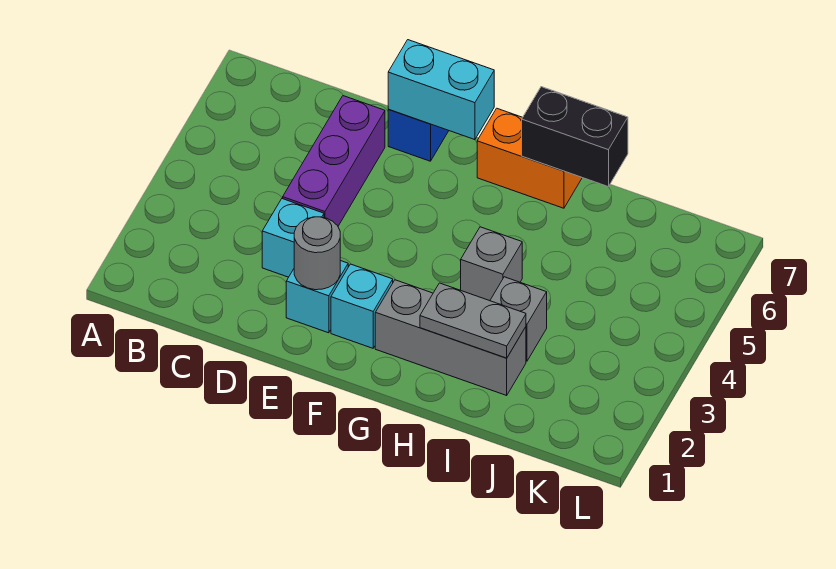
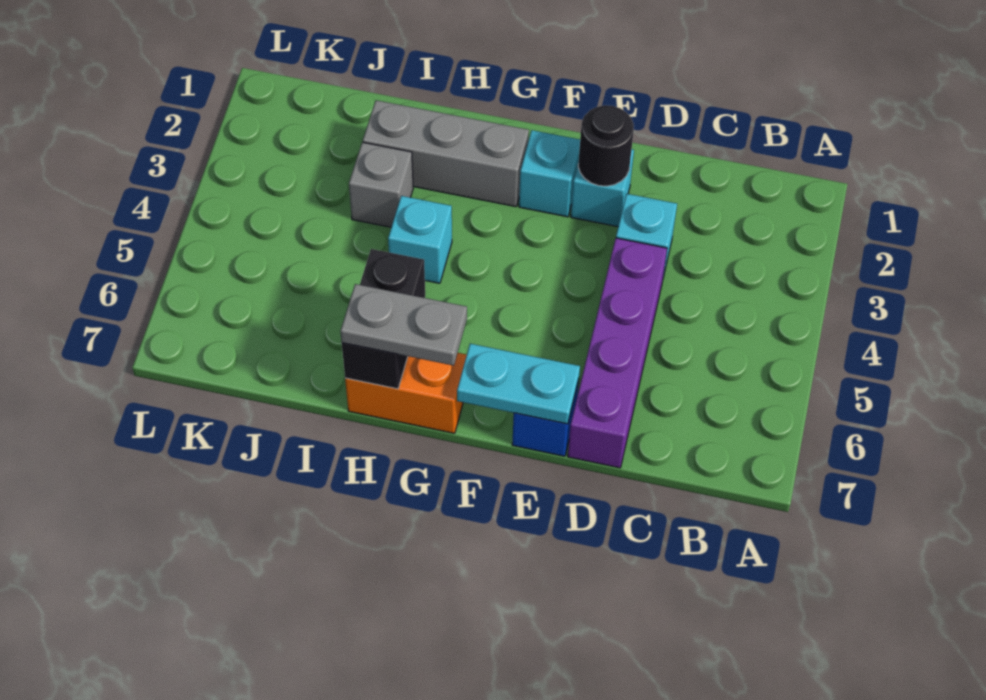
purple 1x3 brick [283,96,385,226] -> purple 1x4 brick [568,238,667,468]
grey 1x1 round brick [294,217,340,290] -> black 1x1 round brick [578,105,634,186]
cyan 1x2 brick [388,40,494,140] -> cyan 1x2 plate [457,344,580,424]
grey 1x2 plate [420,283,526,358] -> grey 1x2 plate moved to [340,284,467,366]
grey 1x1 brick [461,227,522,301] -> cyan 1x1 brick [388,196,452,283]
black 1x2 brick [522,87,628,187] -> black 1x2 brick turned to [342,249,425,389]

